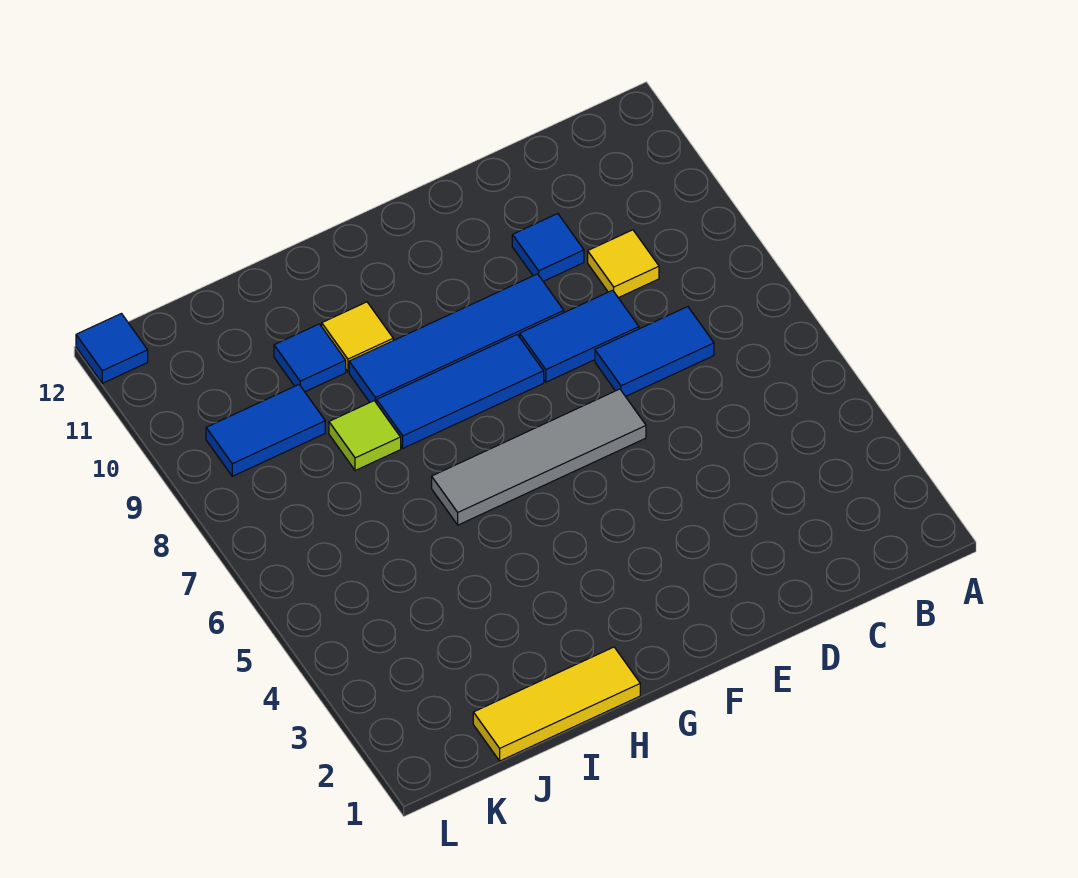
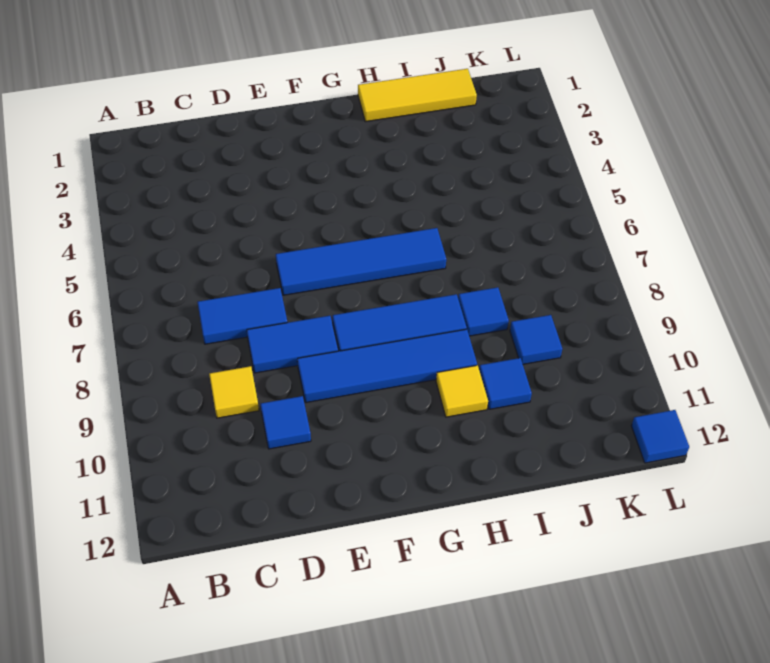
grey 1x4 tile [432,389,646,525] -> blue 1x4 tile [276,228,446,295]
lime 1x1 tile [329,401,401,471] -> blue 1x1 tile [458,287,509,336]
blue 1x2 tile [206,385,325,476] -> blue 1x1 tile [510,315,562,364]

